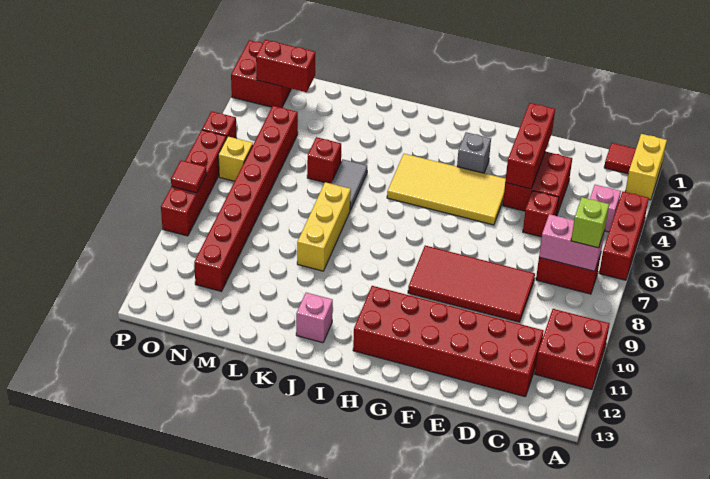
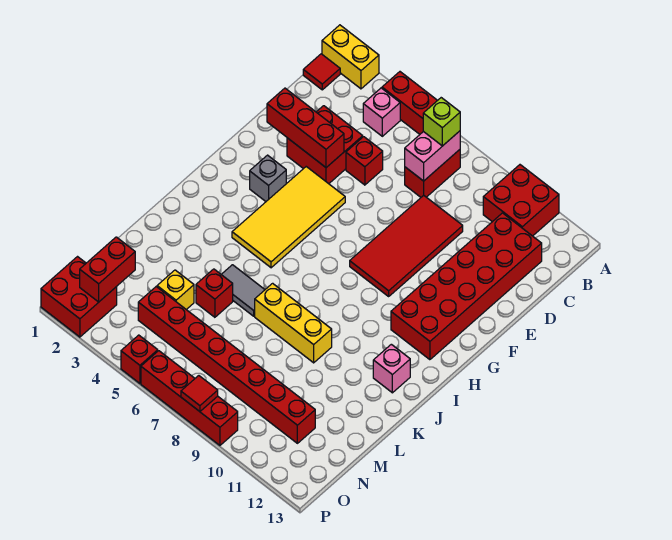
yellow 1x1 brick [218,137,253,181] -> yellow 1x1 brick moved to [157,270,194,310]

